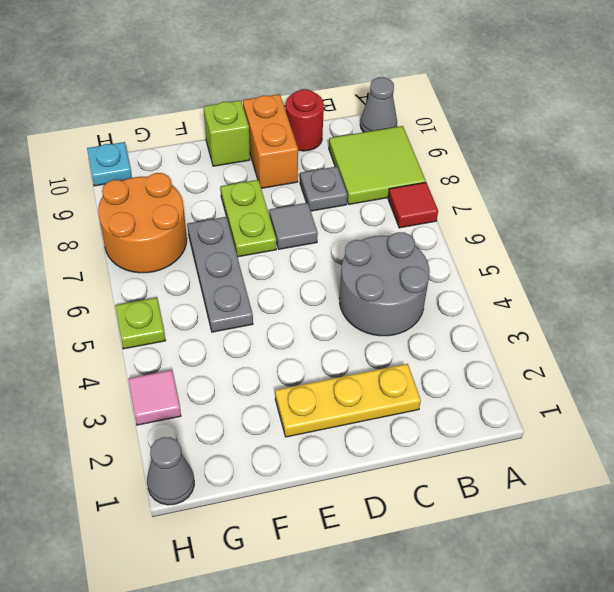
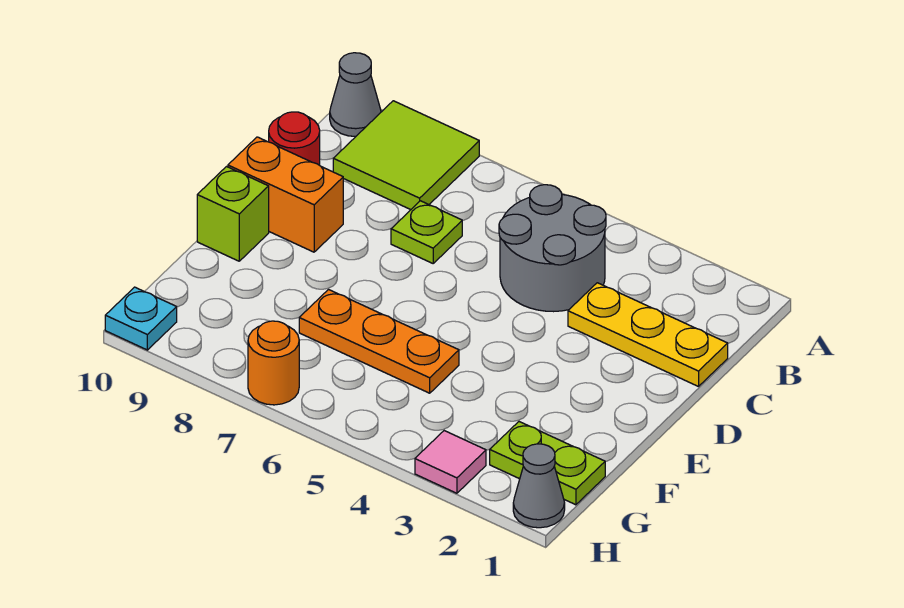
red 1x1 tile [388,182,438,228] -> none
yellow 1x3 plate [275,364,421,437] -> yellow 1x3 plate turned to [568,283,728,387]
grey 1x1 plate [300,167,347,211] -> none
grey 1x1 tile [270,203,318,249] -> none
lime 1x2 plate [221,180,276,257] -> lime 1x2 plate moved to [490,422,605,505]
grey 1x3 plate [187,217,253,332] -> orange 1x3 plate [299,290,459,393]
orange 2x2 round brick [98,173,187,273] -> orange 1x1 round brick [248,321,299,405]
lime 1x1 plate [115,297,166,349] -> lime 1x1 plate moved to [391,201,462,263]

